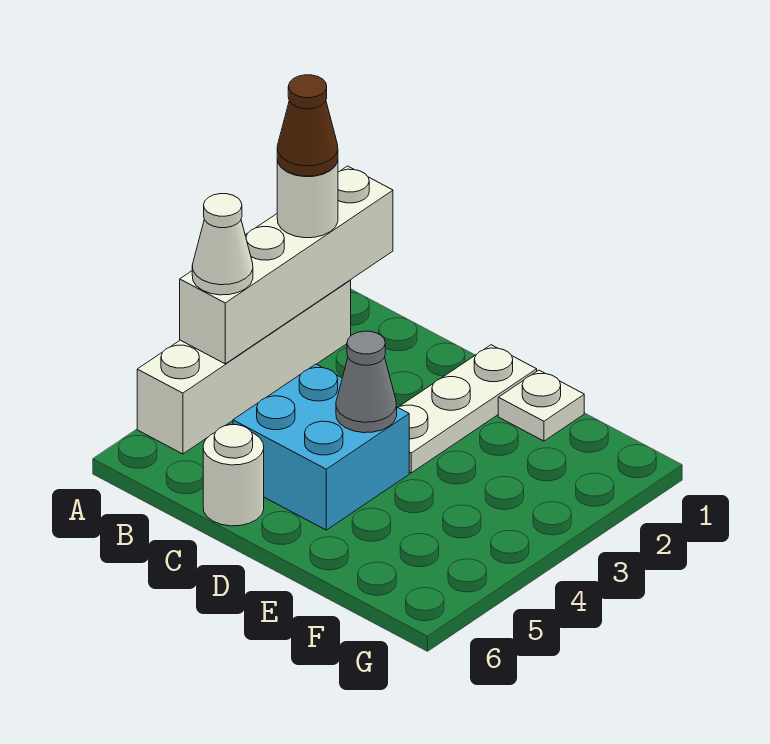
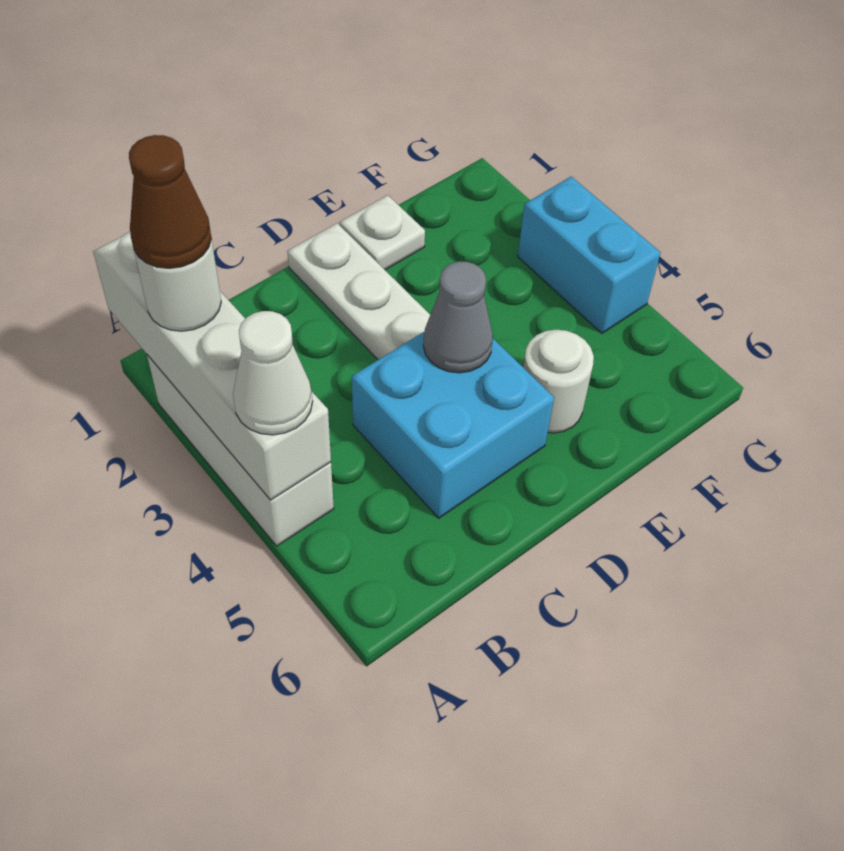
white 1x4 brick [137,280,351,454] -> white 1x3 brick [147,355,334,546]
white 1x1 round brick [203,425,264,526] -> white 1x1 round brick moved to [523,330,594,433]
none -> cyan 1x2 brick [518,177,660,333]

